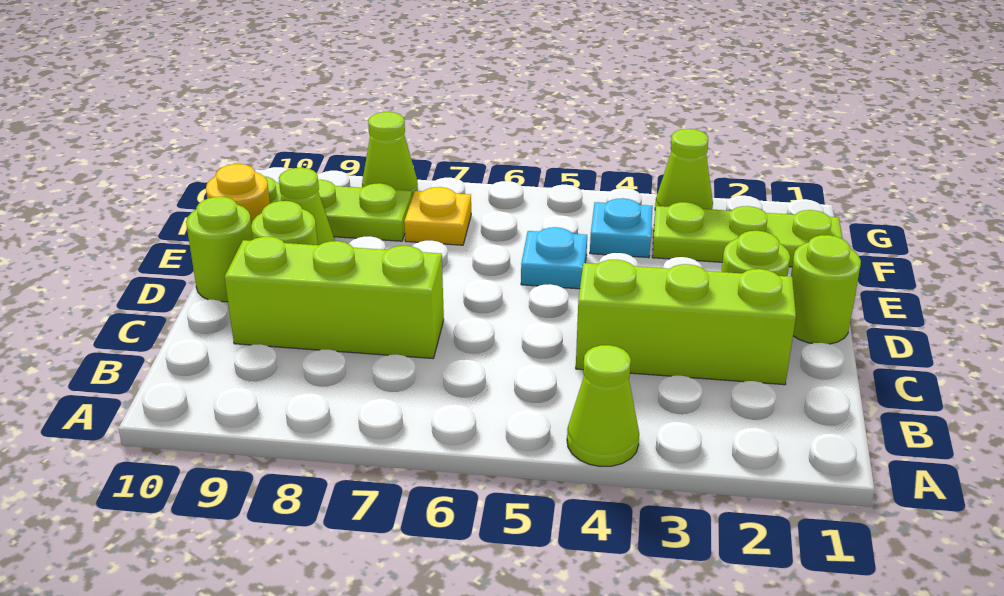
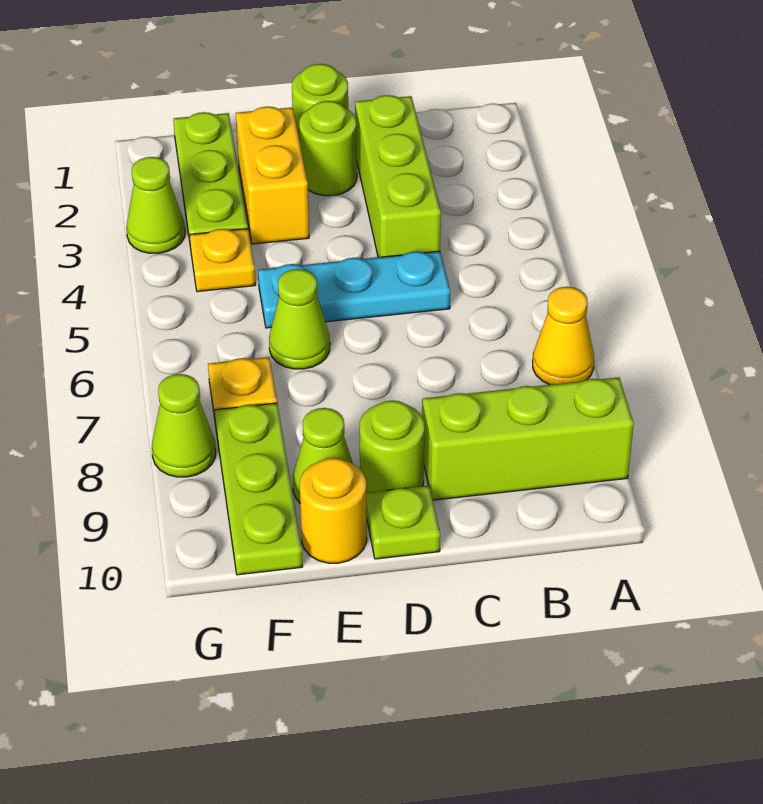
lime 1x1 cone [567,345,639,466] -> lime 1x1 cone moved to [269,269,330,369]
none -> yellow 1x1 cone [533,287,594,385]
lime 1x3 brick [225,237,444,358] -> lime 1x3 brick turned to [422,377,634,500]
lime 1x1 round brick [186,197,253,302] -> lime 1x1 plate [366,486,440,559]
none -> yellow 1x2 brick [236,106,309,244]
cyan 1x1 plate [521,227,587,289] -> cyan 1x3 plate [258,251,450,328]
cyan 1x1 plate [590,198,653,258] -> yellow 1x1 plate [190,229,256,292]

